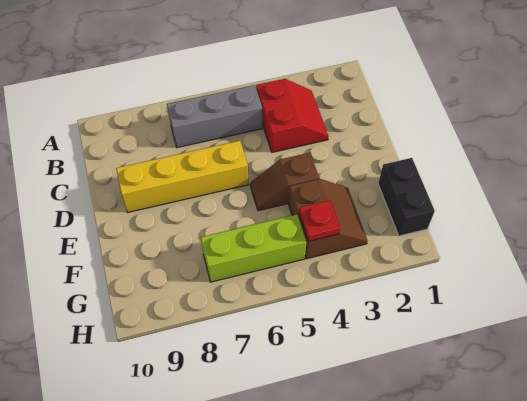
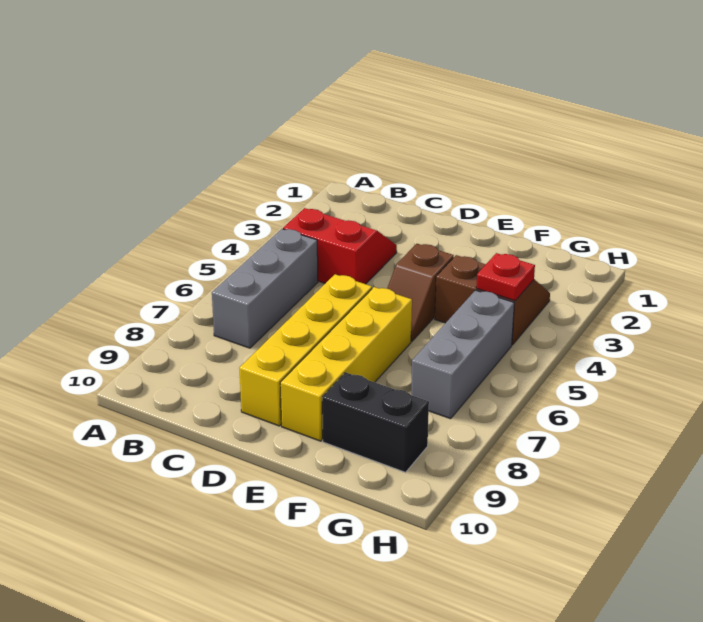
none -> yellow 1x4 brick [280,287,412,441]
black 1x2 brick [378,158,435,236] -> black 1x2 brick moved to [322,372,429,472]
lime 1x3 brick [201,215,306,282] -> grey 1x3 brick [411,290,514,419]

